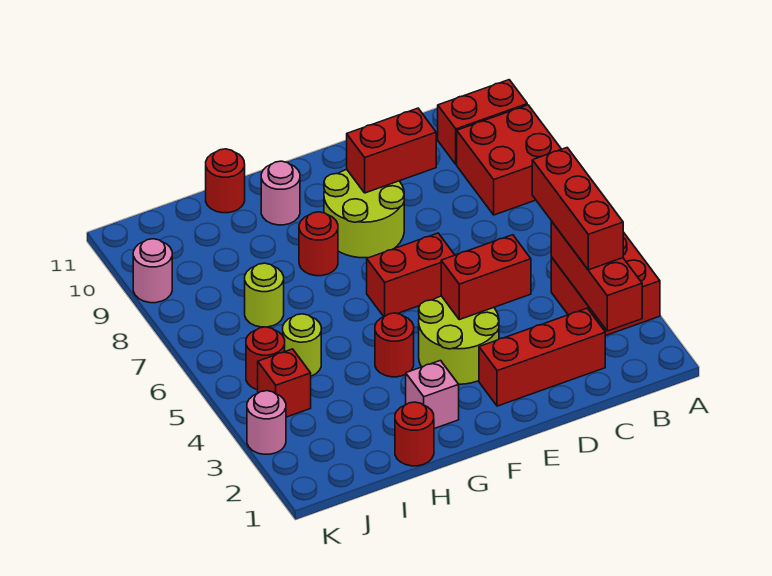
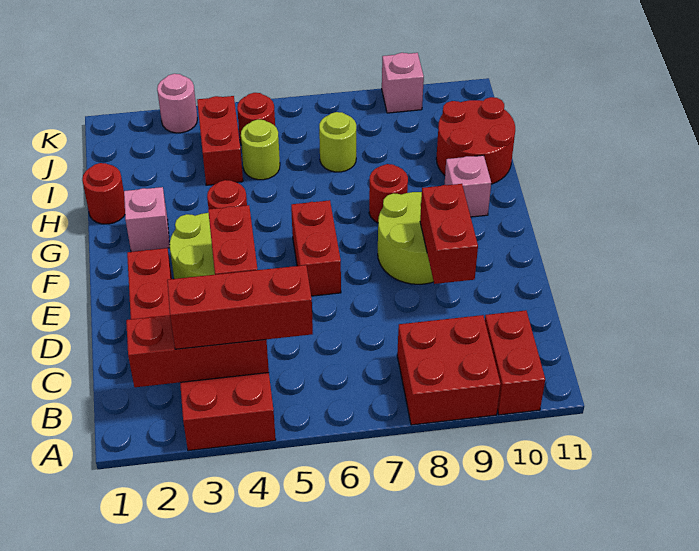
pink 1x1 round brick [261,161,300,225] -> pink 1x1 brick [444,155,491,217]
red 1x1 round brick [206,149,245,213] -> red 2x2 round brick [436,97,515,184]
red 1x1 brick [258,349,311,417] -> red 1x2 brick [197,96,243,185]
pink 1x1 round brick [133,239,172,303] -> pink 1x1 brick [382,53,424,113]

